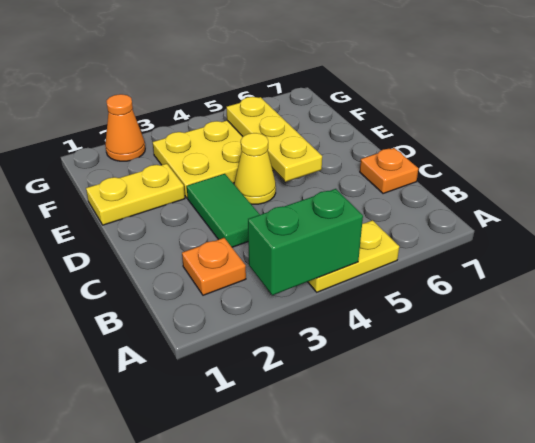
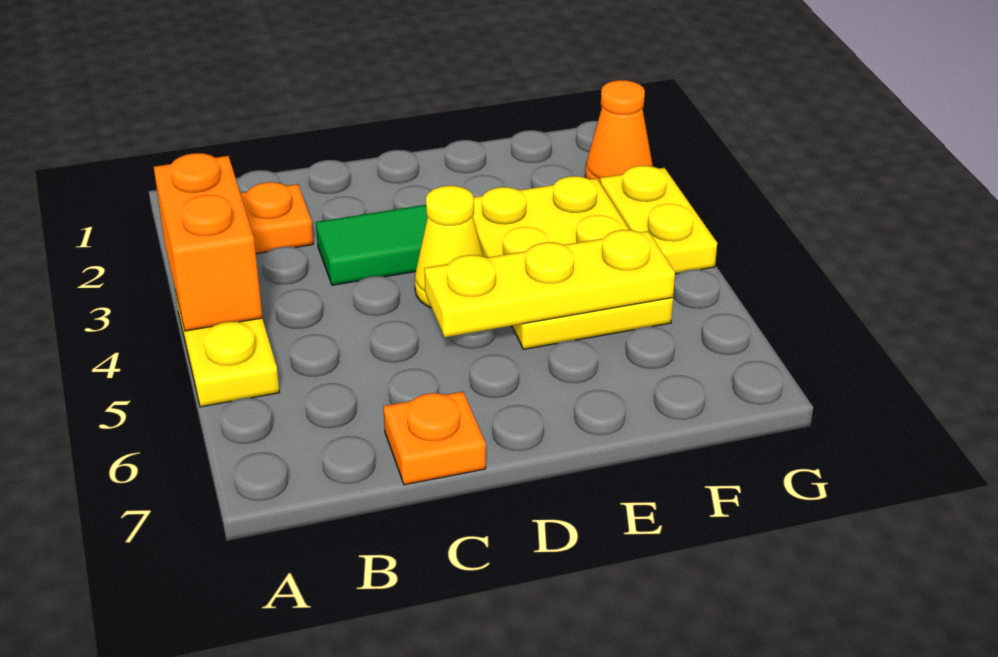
green 1x2 brick [248,189,363,295] -> orange 1x2 brick [154,153,262,331]
yellow 1x2 plate [86,164,185,225] -> yellow 1x2 plate moved to [600,166,717,274]

